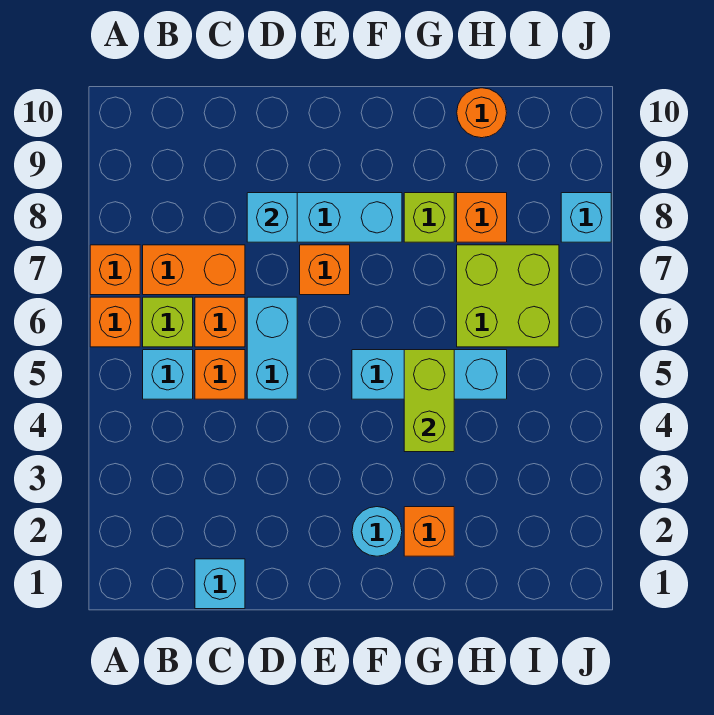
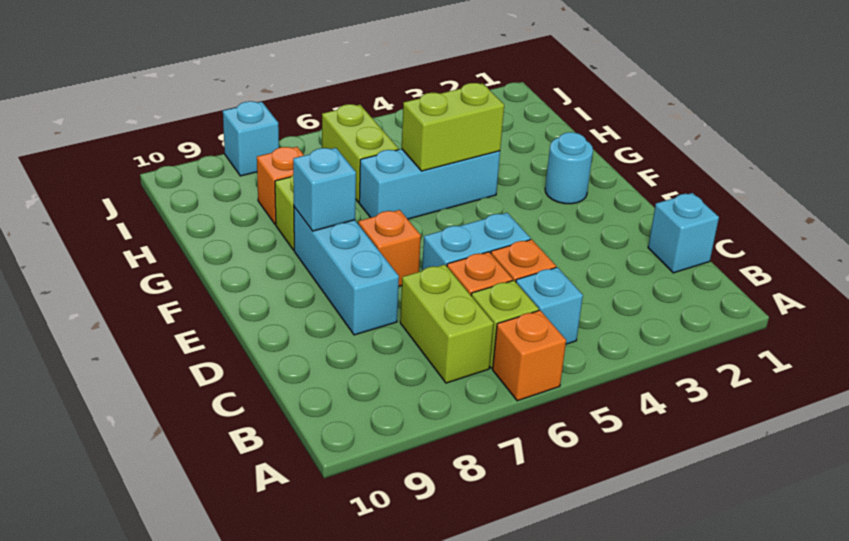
orange 1x1 brick [90,245,140,295] -> none
orange 1x2 brick [143,245,245,295] -> lime 1x2 brick [400,265,494,383]
cyan 1x1 brick [247,193,297,242] -> cyan 1x1 brick moved to [293,148,356,231]
cyan 1x3 brick [352,350,507,399] -> cyan 1x3 brick turned to [359,149,500,219]
orange 1x1 brick [404,507,454,556] -> none
lime 2x2 brick [457,245,559,347] -> lime 1x2 brick [322,104,399,202]
orange 1x1 round brick [457,88,507,138] -> none

